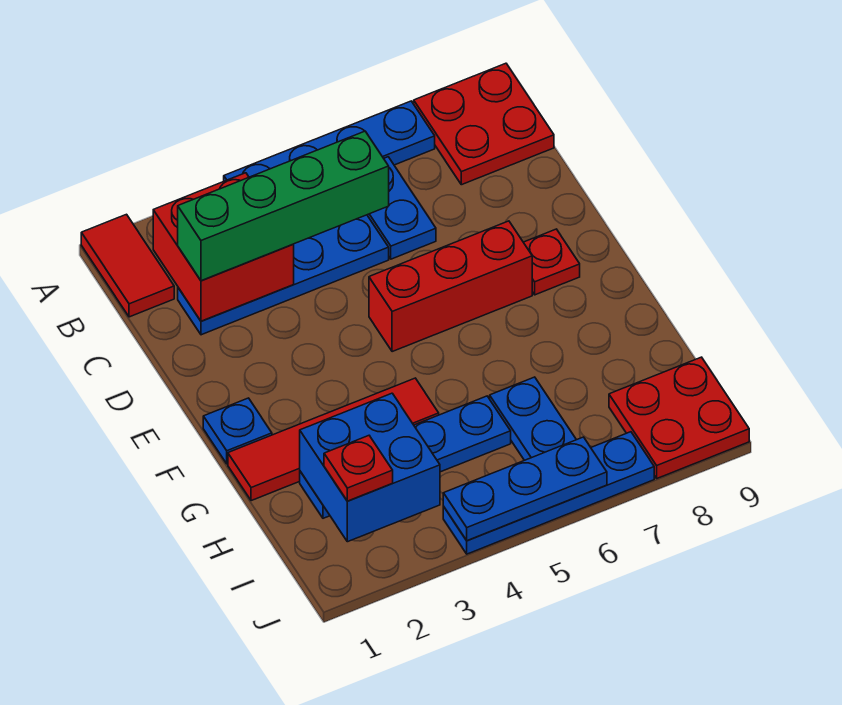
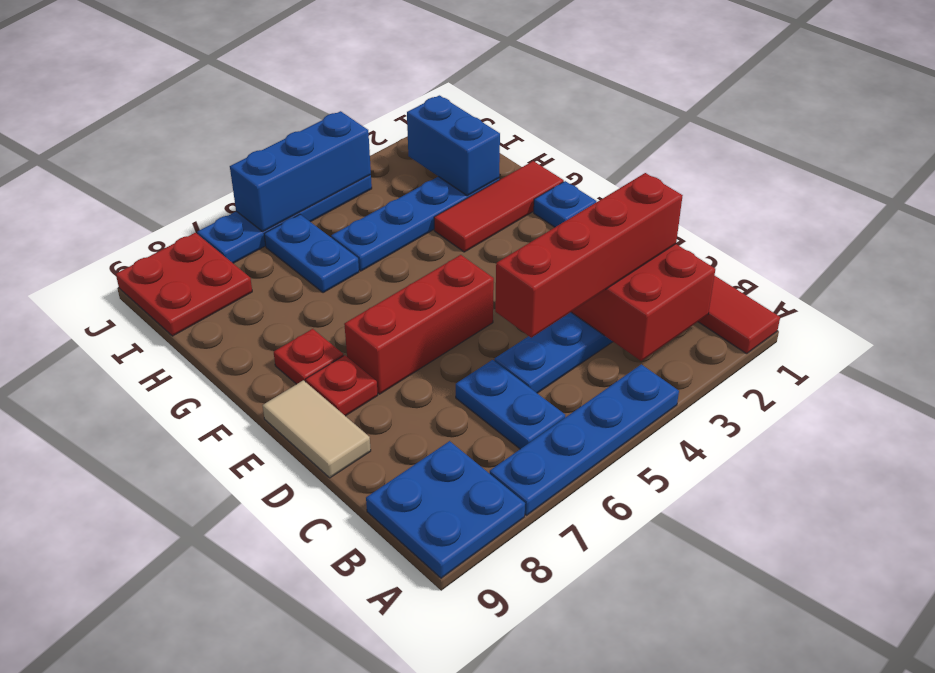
red 2x2 plate [414,63,554,185] -> blue 2x2 plate [366,441,525,578]
green 1x4 brick [178,131,389,281] -> red 1x4 brick [495,173,683,338]
none -> tan 1x2 tile [263,380,371,478]
red 1x4 tile [228,378,439,501] -> red 1x3 tile [434,161,564,252]
blue 2x2 brick [300,393,440,542] -> blue 1x2 brick [407,95,500,196]
red 1x1 plate [324,436,393,501] -> red 1x1 plate moved to [274,329,343,384]
blue 1x3 plate [443,437,607,541] -> blue 1x3 brick [230,111,371,231]

